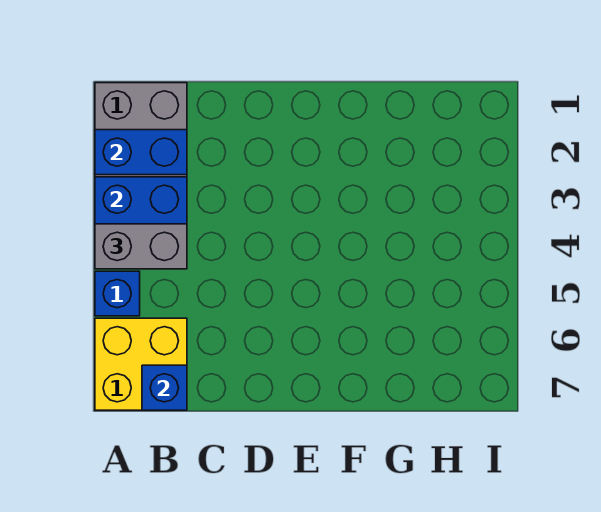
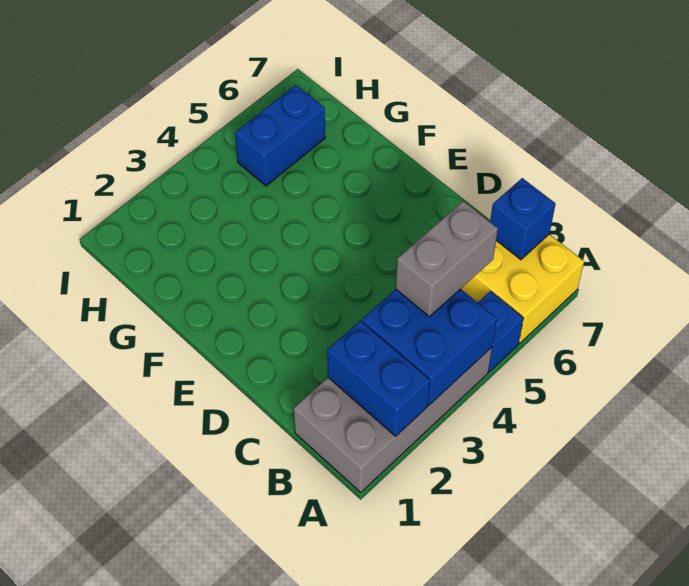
grey 1x2 brick [95,224,187,269] -> grey 1x2 brick turned to [396,201,498,317]
none -> blue 1x2 brick [235,85,325,186]

